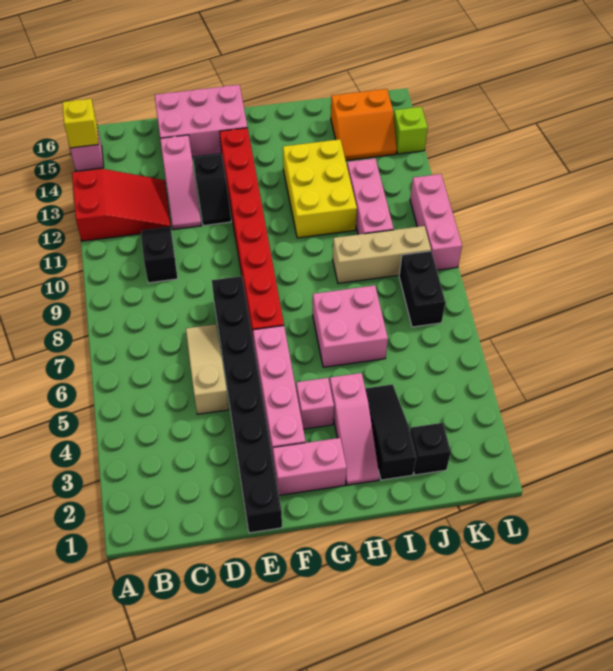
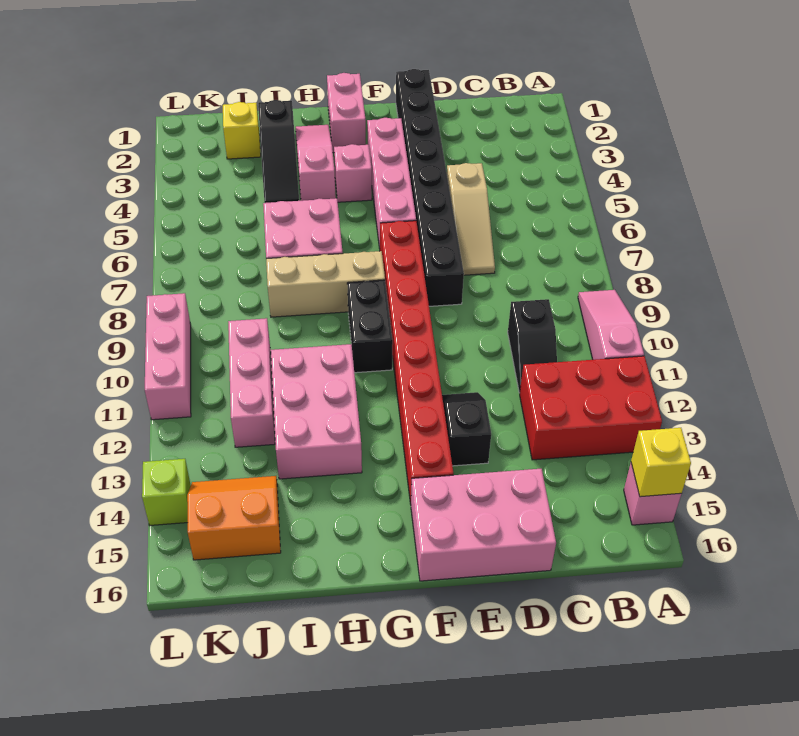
red 2x3 slope [72,169,171,241] -> red 2x3 brick [520,356,662,460]
pink 1x3 slope [160,135,201,229] -> pink 1x3 slope moved to [578,290,644,360]
pink 1x2 brick [273,438,347,495] -> pink 1x2 brick turned to [327,73,366,153]
yellow 2x3 brick [283,139,357,238] -> pink 2x3 brick [271,344,362,479]
tan 1x3 brick [333,226,431,283] -> tan 1x3 brick moved to [266,251,385,317]
black 1x1 brick [410,423,451,475] -> yellow 1x1 brick [223,102,261,159]
black 1x2 brick [399,251,446,327] -> black 1x2 brick moved to [347,280,393,373]

